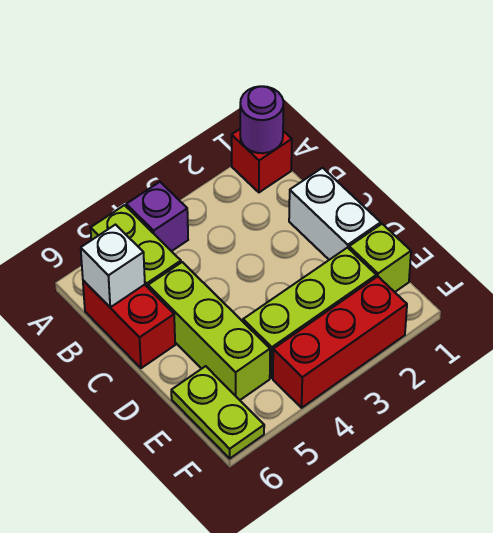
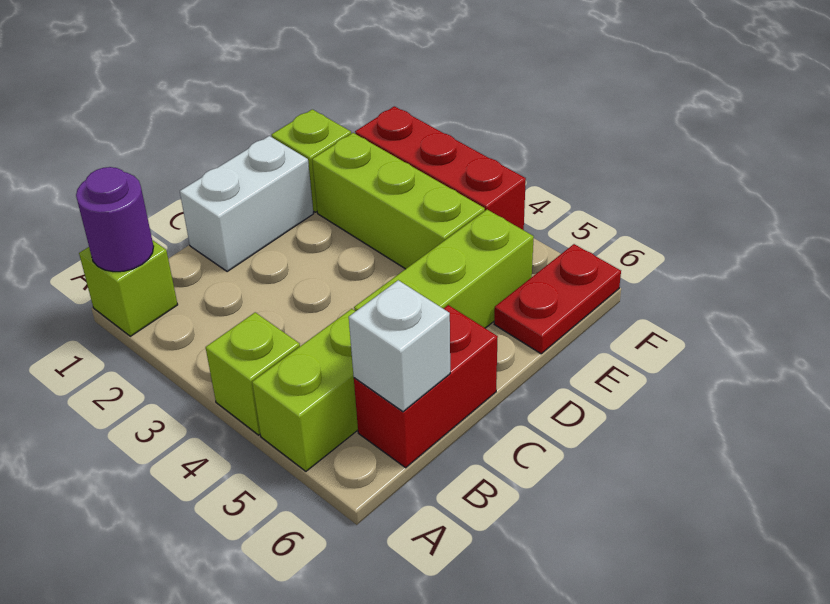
red 1x1 brick [232,129,292,192] -> lime 1x1 brick [79,240,178,336]
purple 1x1 brick [126,182,188,251] -> lime 1x1 brick [206,312,300,435]
lime 1x2 plate [171,366,264,458] -> red 1x2 plate [494,244,621,354]

